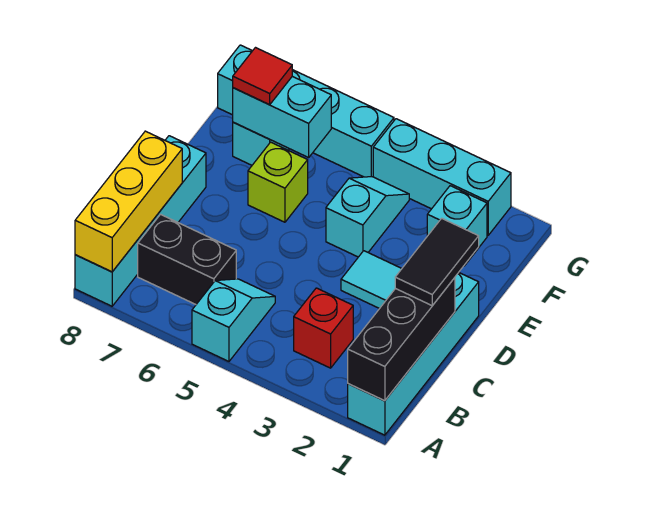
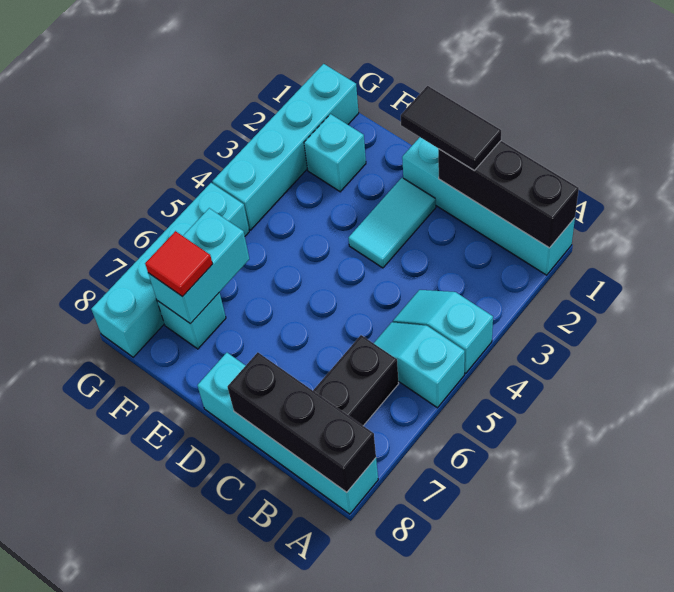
yellow 1x3 brick [75,131,182,272] -> black 1x3 brick [227,352,376,492]
red 1x1 brick [294,288,353,368] -> none
cyan 1x2 slope [326,177,409,257] -> cyan 1x2 slope moved to [393,290,493,374]
lime 1x1 brick [248,142,308,222] -> none
cyan 1x3 brick [373,119,511,235] -> cyan 1x4 brick [212,64,359,230]

